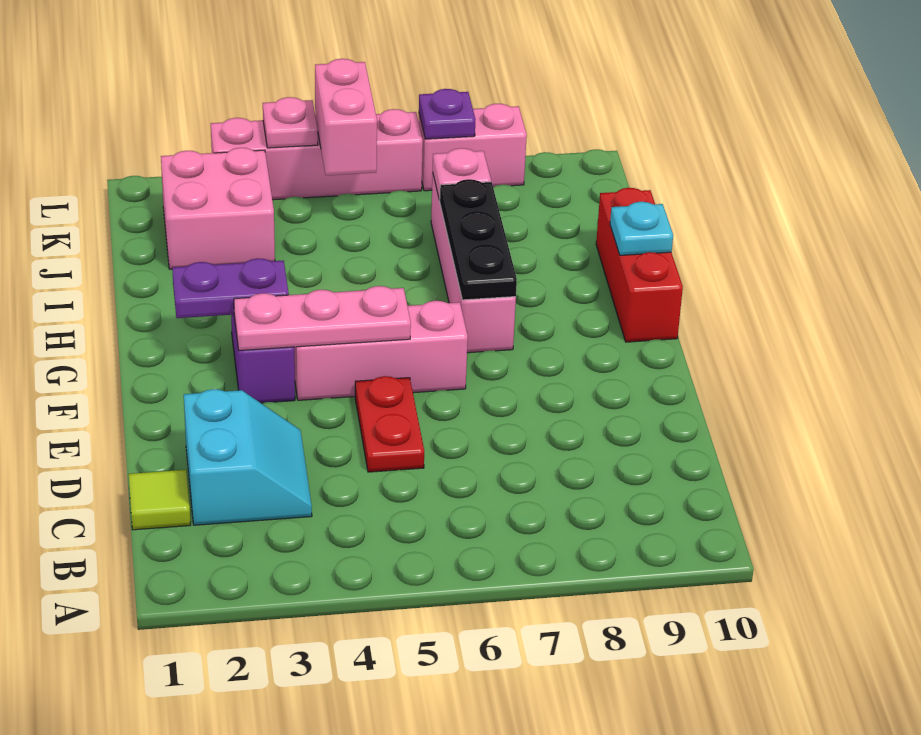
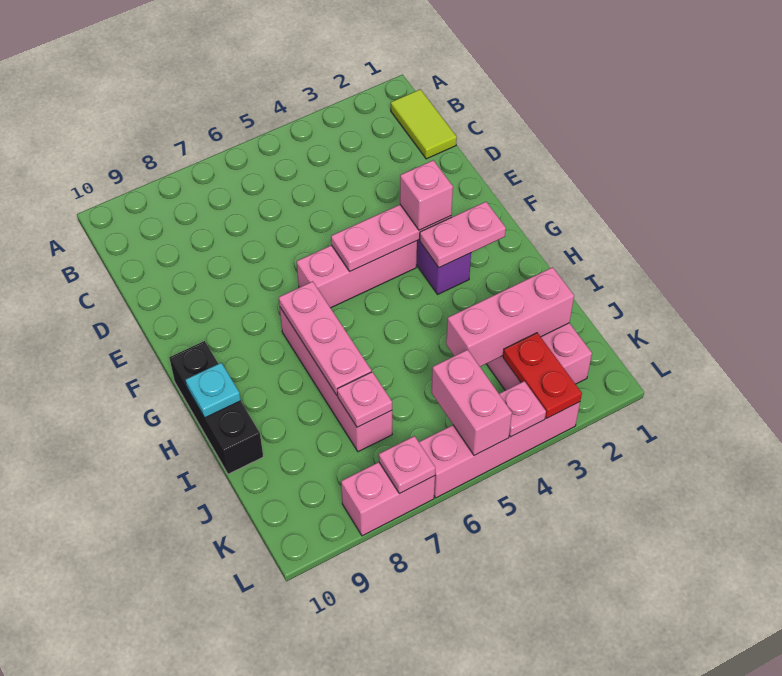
lime 1x1 tile [129,470,191,530] -> lime 1x2 tile [391,89,457,159]
cyan 2x2 slope [184,389,312,525] -> none
red 1x2 plate [355,376,424,472] -> red 1x2 plate moved to [503,333,582,418]
none -> pink 1x1 brick [400,160,453,230]
purple 1x2 plate [172,258,289,318] -> pink 1x2 plate [420,202,506,268]
black 1x3 plate [439,179,517,300] -> pink 1x3 plate [279,281,371,395]
red 1x3 brick [596,188,683,342] -> black 1x3 brick [169,341,263,474]
none -> pink 1x3 brick [446,267,574,367]
purple 1x1 plate [419,89,476,139] -> pink 1x1 plate [379,436,435,494]

